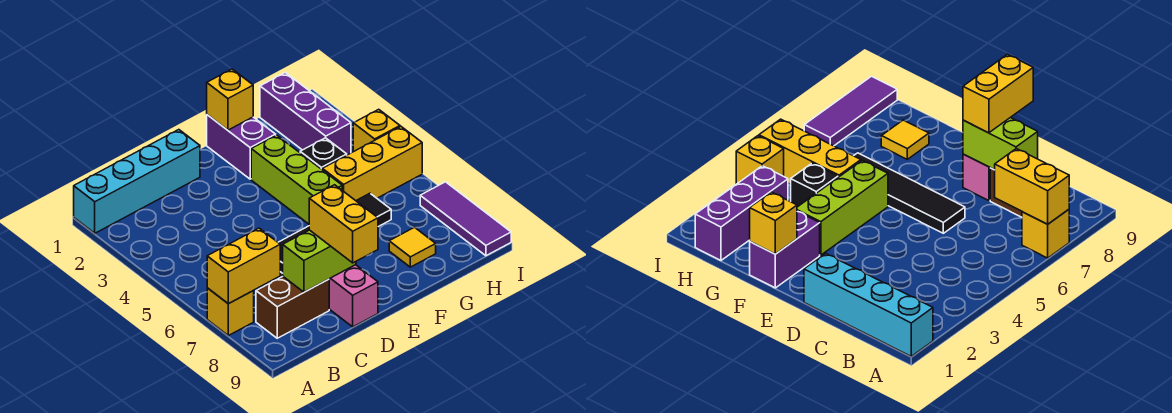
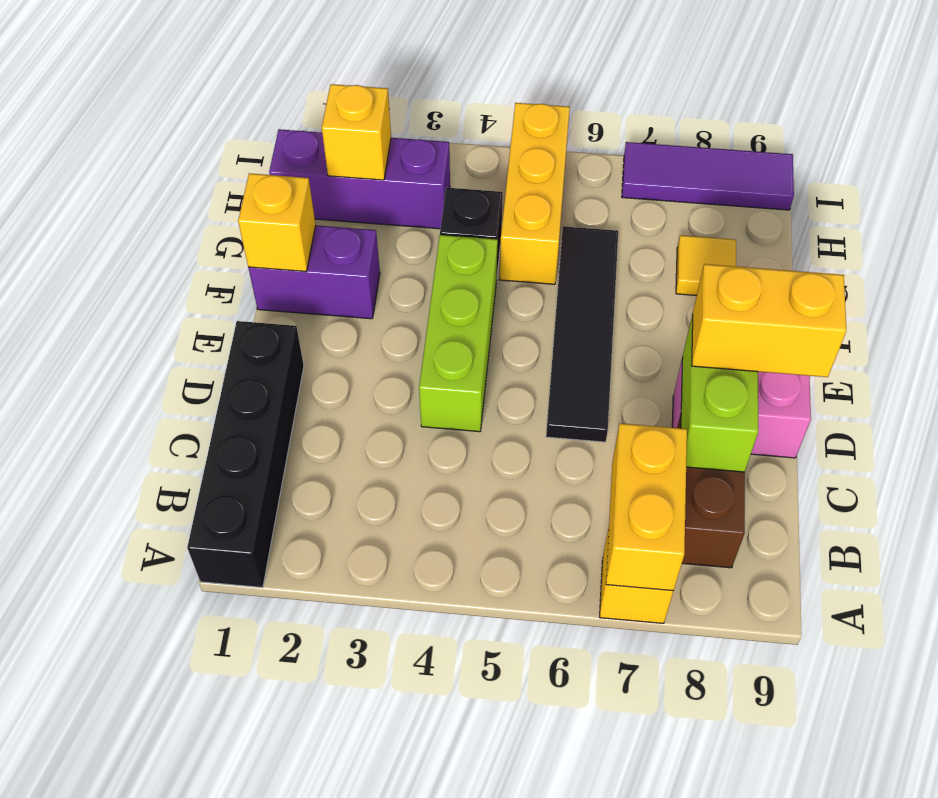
cyan 1x4 brick [74,130,200,233] -> black 1x4 brick [187,321,304,588]
lime 1x3 brick [251,135,342,224] -> lime 1x3 brick turned to [419,235,498,432]
yellow 1x1 brick [353,109,400,152] -> yellow 1x1 brick moved to [322,84,391,180]

